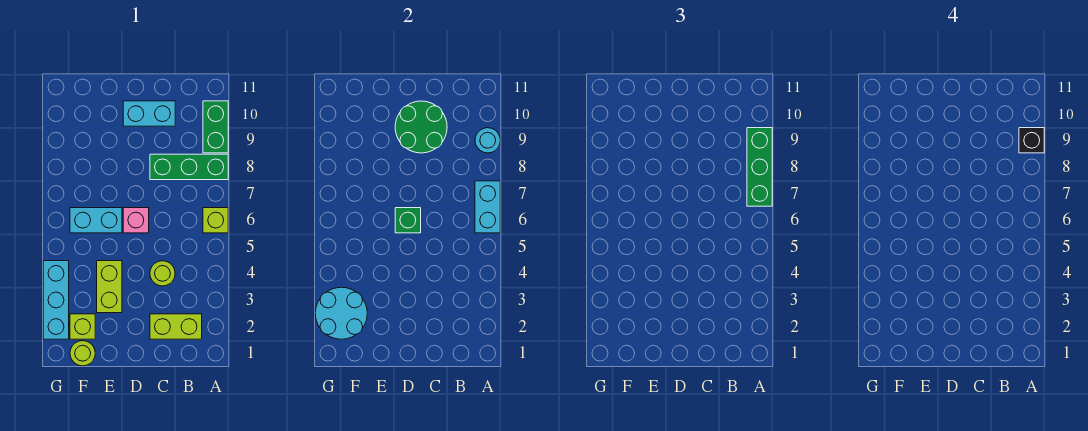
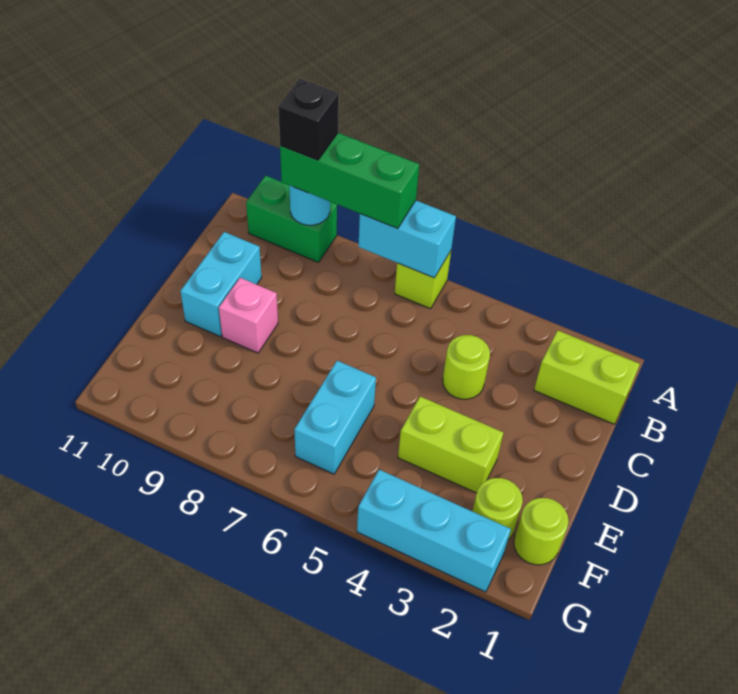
green 1x3 brick [150,154,228,180] -> none
lime 1x2 brick [150,314,202,339] -> lime 1x2 brick turned to [534,330,640,424]
green 2x2 round brick [395,101,447,153] -> none
pink 1x1 brick [123,208,149,233] -> pink 1x1 brick moved to [219,278,278,353]
green 1x1 brick [395,208,421,233] -> none
lime 1x1 brick [70,314,95,339] -> lime 1x1 round brick [473,478,523,540]
cyan 2x2 round brick [315,287,367,339] -> none

